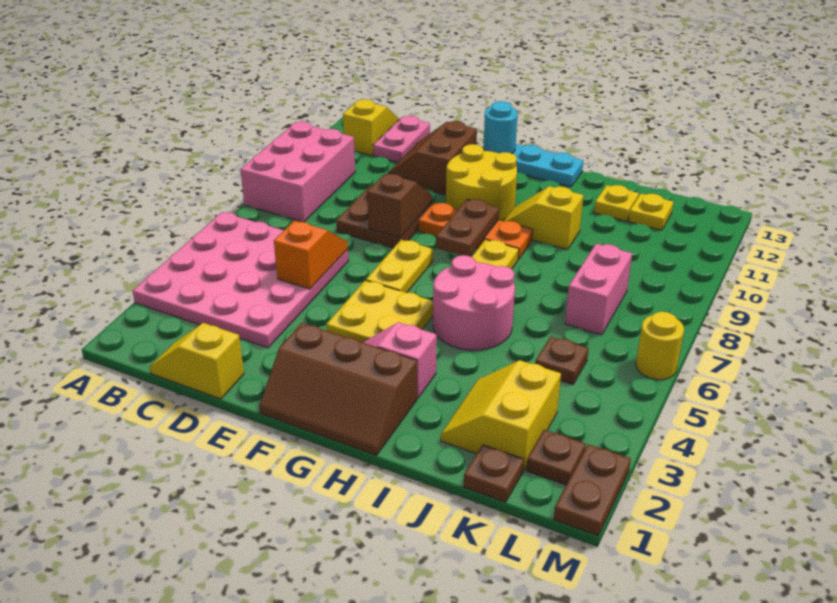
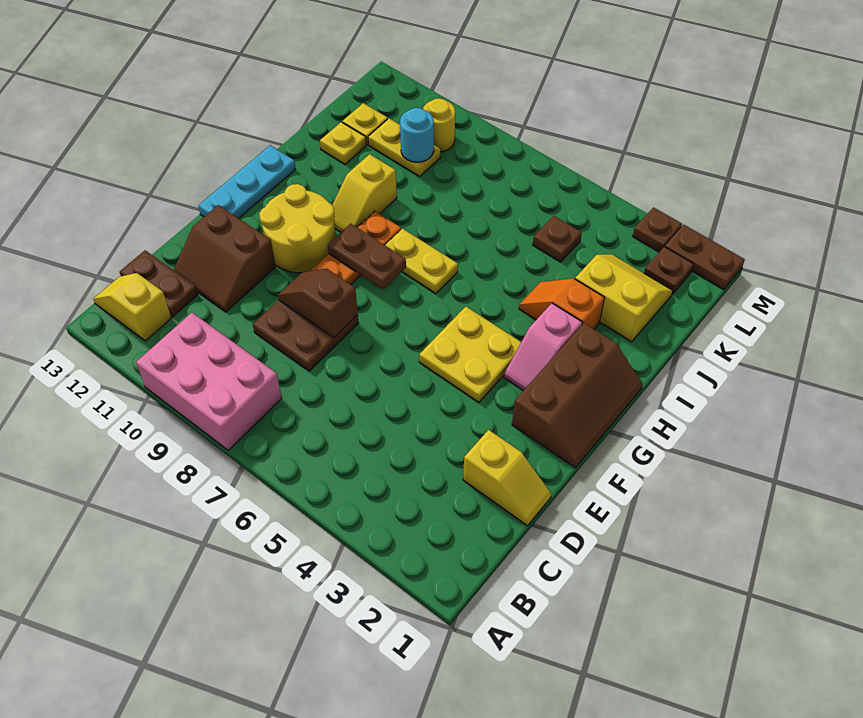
pink 4x4 plate [132,212,349,348] -> none
yellow 1x2 slope [150,323,244,399] -> yellow 1x2 slope turned to [463,430,551,526]
pink 1x2 plate [373,116,430,162] -> brown 1x2 plate [120,250,198,317]
orange 1x2 slope [274,221,348,289] -> orange 1x2 slope moved to [519,278,605,329]
yellow 1x2 plate [366,240,433,293] -> yellow 1x2 plate moved to [368,118,440,176]
cyan 1x1 round brick [484,101,517,153] -> cyan 1x1 round brick moved to [400,108,434,162]
pink 2x2 round brick [433,255,515,350] -> none
yellow 2x2 slope [441,360,561,470] -> yellow 2x2 slope turned to [575,255,673,342]
brown 1x1 plate [464,445,524,502] -> brown 1x1 plate moved to [633,208,682,252]
pink 1x2 brick [565,244,632,335] -> none
yellow 1x1 round brick [636,312,684,380] -> yellow 1x1 round brick moved to [423,98,455,152]

